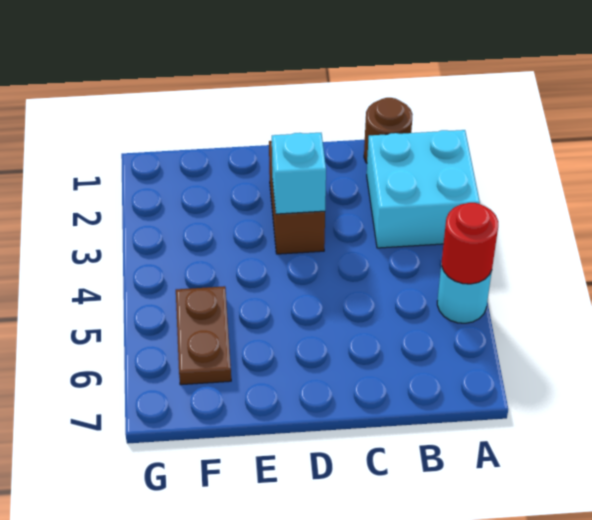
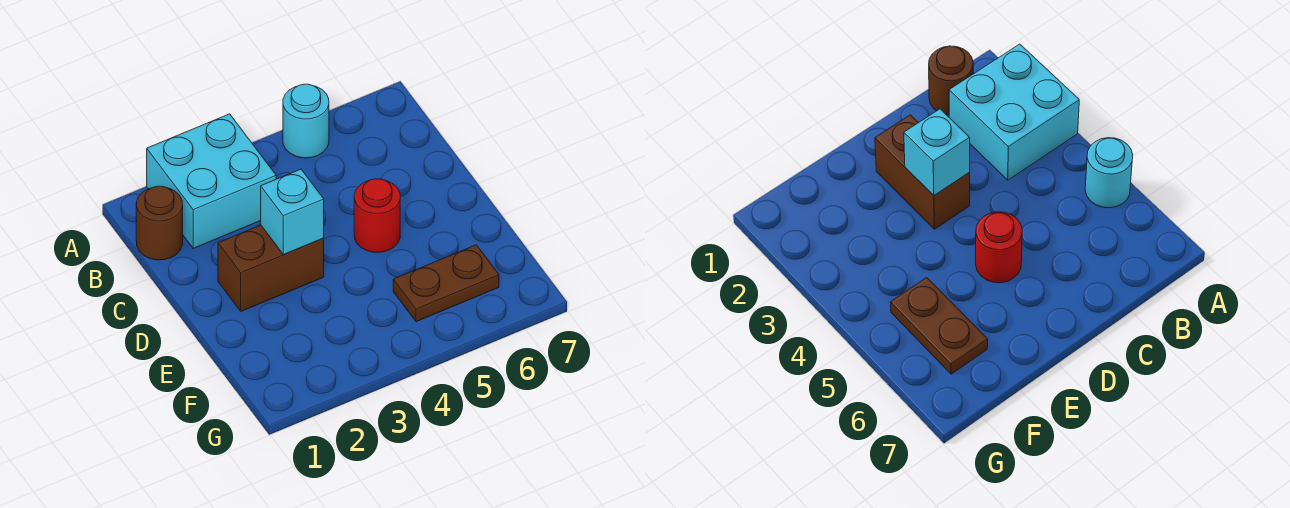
red 1x1 round brick [442,203,498,284] -> red 1x1 round brick moved to [354,179,400,252]

